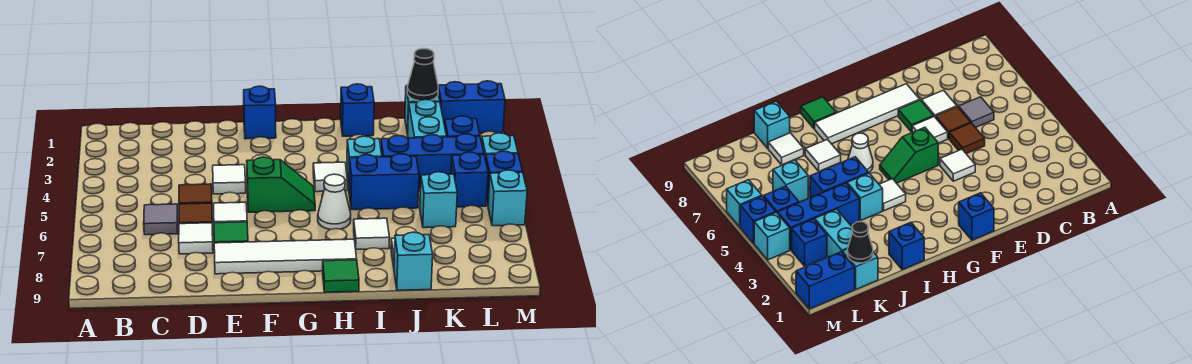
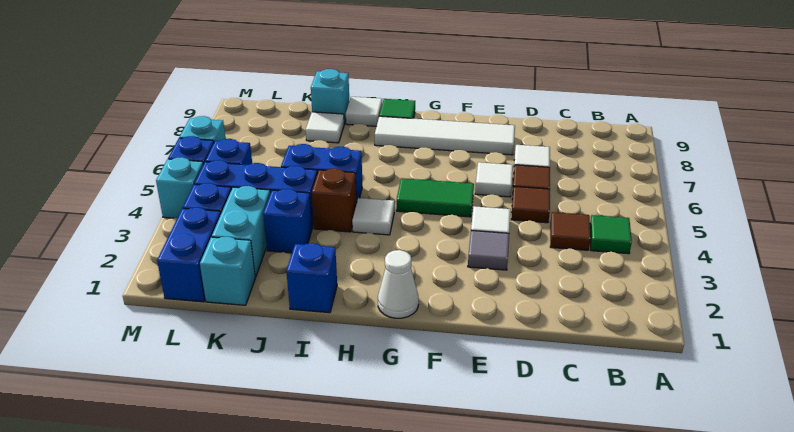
none -> brown 1x1 tile [550,212,591,250]
grey 1x1 tile [144,204,178,235] -> grey 1x1 tile moved to [468,231,509,270]
green 1x1 tile [214,222,248,243] -> green 1x1 tile moved to [590,215,632,254]
blue 1x1 brick [244,86,276,139] -> blue 1x1 brick moved to [263,189,312,253]
green 1x2 slope [247,157,315,212] -> green 1x2 tile [397,178,474,217]
white 1x1 cone [318,174,351,230] -> white 1x1 cone moved to [378,250,419,318]
cyan 1x1 brick [347,136,382,188] -> brown 1x1 brick [312,168,357,232]
white 1x1 tile [354,218,390,249] -> white 1x1 tile moved to [346,97,382,126]
black 1x1 cone [407,49,438,101] -> none
cyan 1x1 brick [420,172,457,228] -> none
blue 1x2 brick [438,81,505,133] -> blue 1x2 brick turned to [157,207,221,302]

